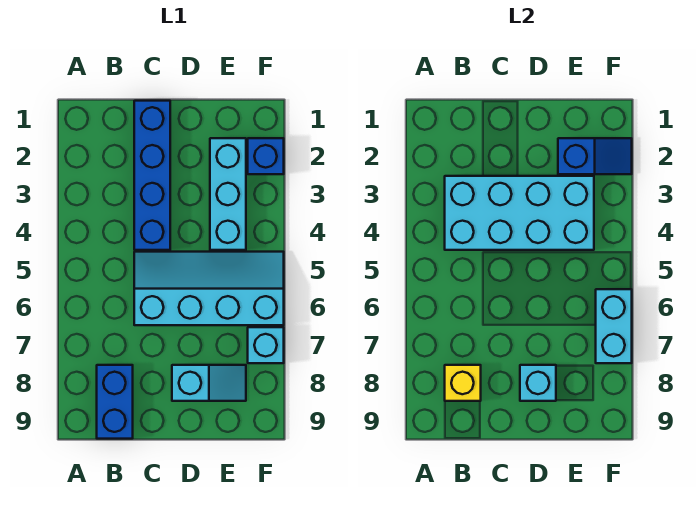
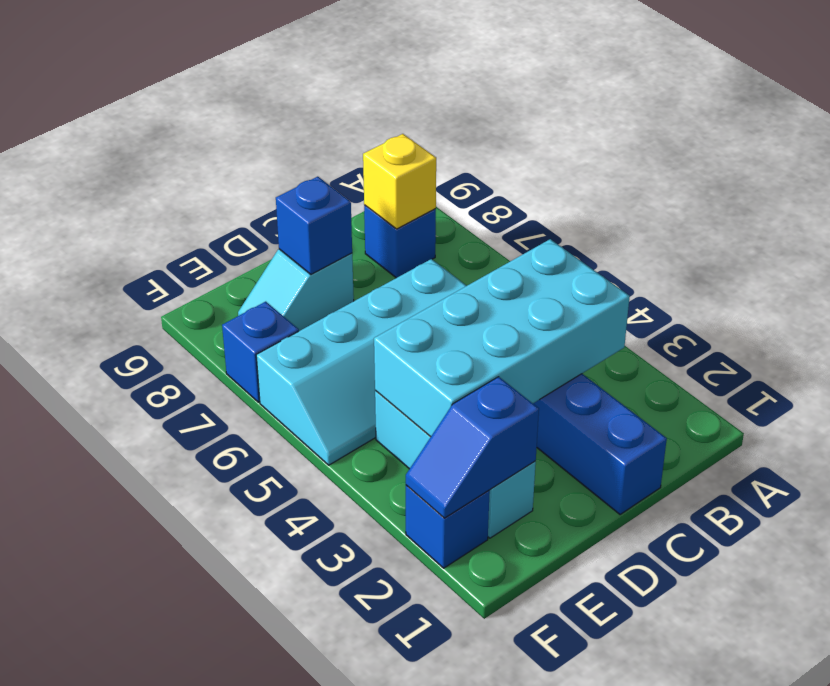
blue 1x2 brick [97,365,133,439] -> blue 1x1 brick [364,205,436,278]
cyan 1x1 brick [520,365,556,401] -> blue 1x1 brick [276,177,352,274]
cyan 1x2 brick [596,289,632,363] -> none
cyan 1x1 brick [248,327,284,363] -> blue 1x1 brick [222,302,299,402]

